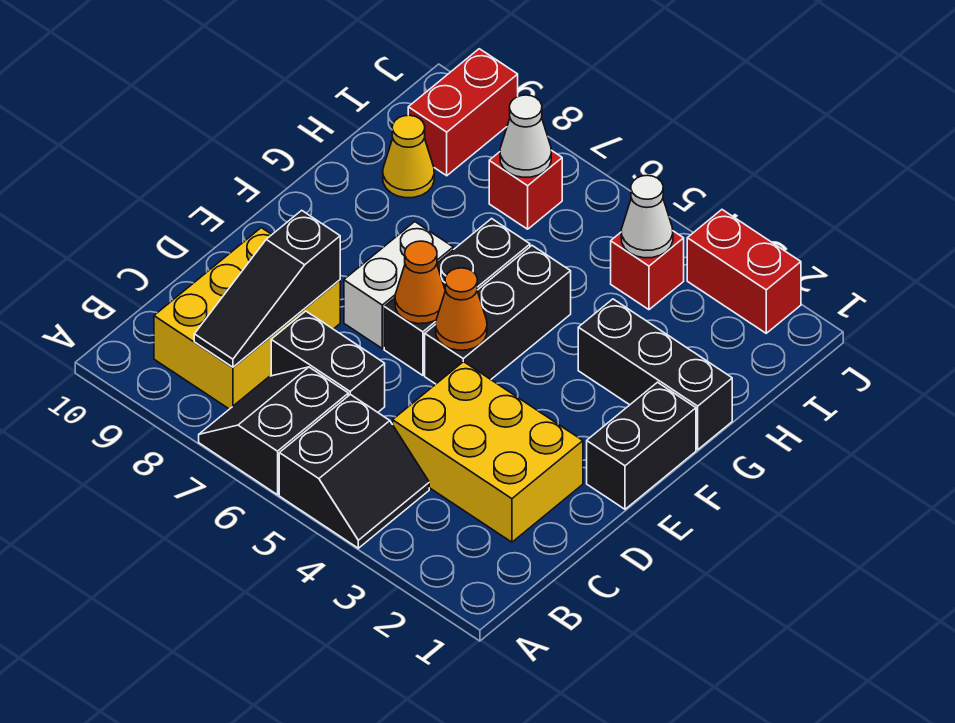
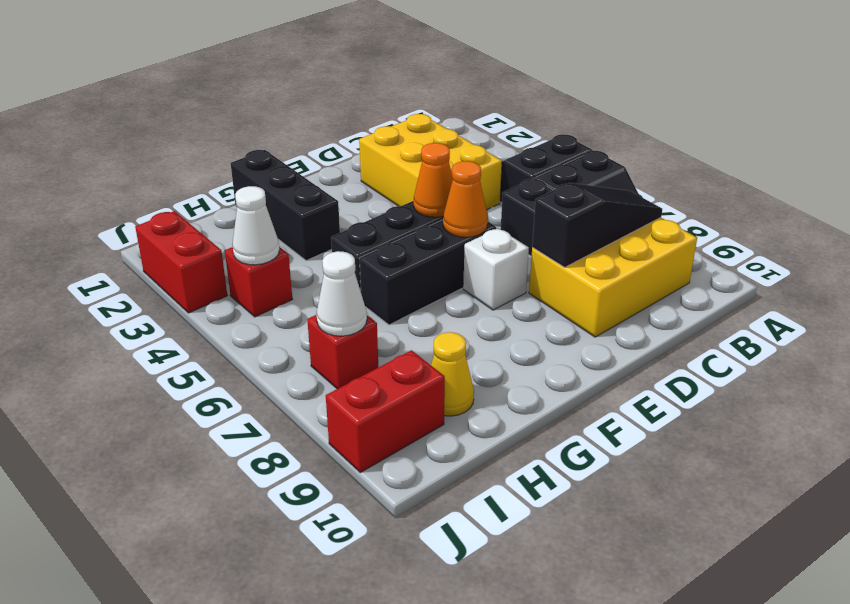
black 1x2 brick [587,382,696,509] -> none
white 1x2 brick [344,222,453,348] -> white 1x1 brick [463,228,529,310]

